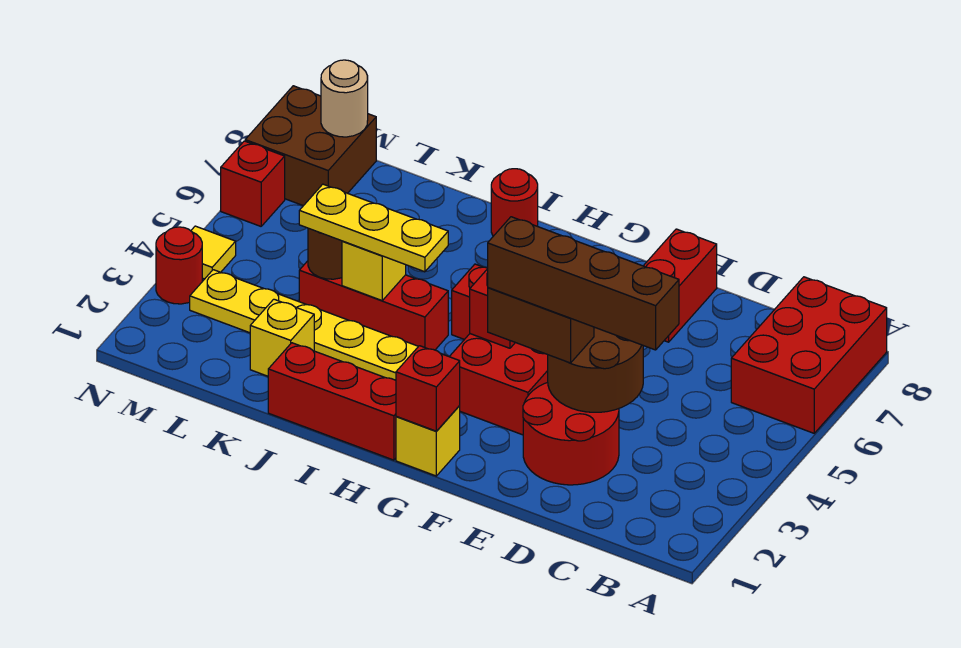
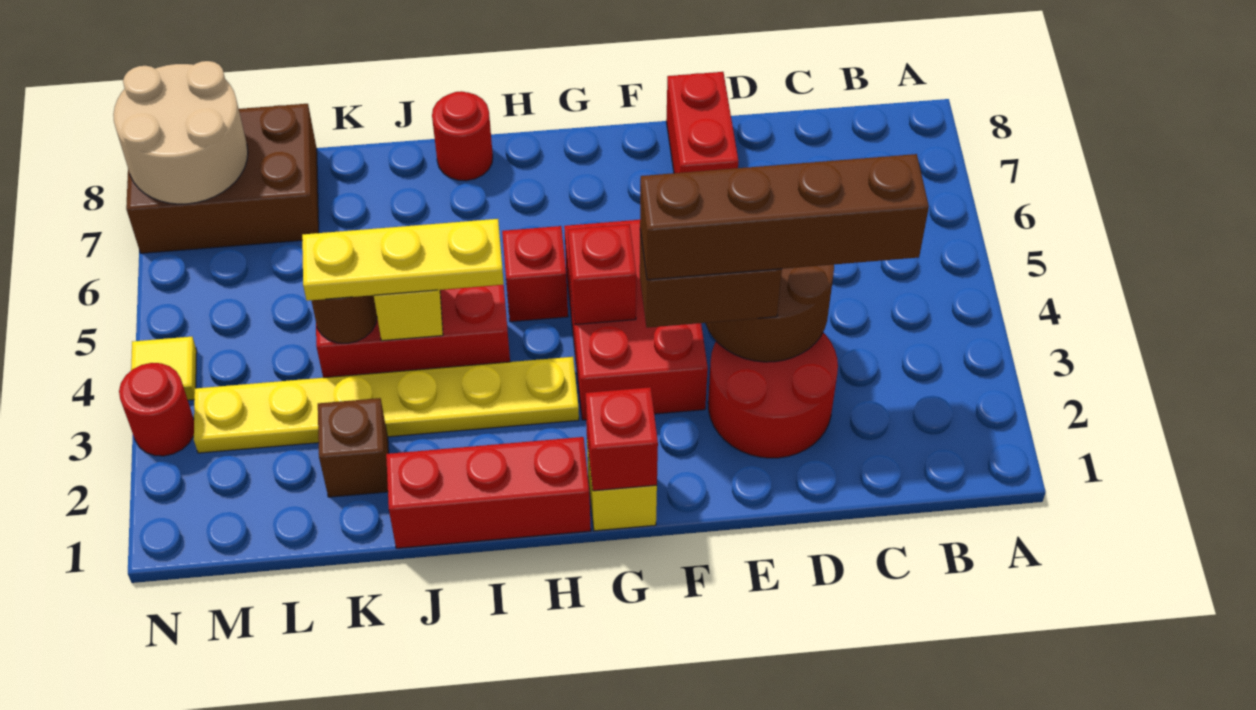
red 2x3 brick [731,277,887,433] -> none
yellow 1x1 brick [250,299,314,376] -> brown 1x1 brick [318,398,389,497]
brown 2x2 brick [245,86,376,206] -> brown 2x3 brick [126,104,319,253]
tan 1x1 round brick [321,60,368,137] -> tan 2x2 round brick [113,61,248,204]
red 1x1 brick [221,141,285,226] -> none

